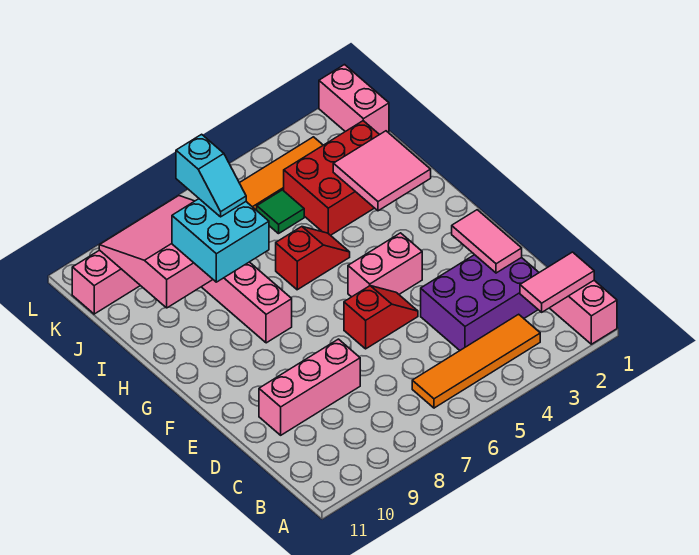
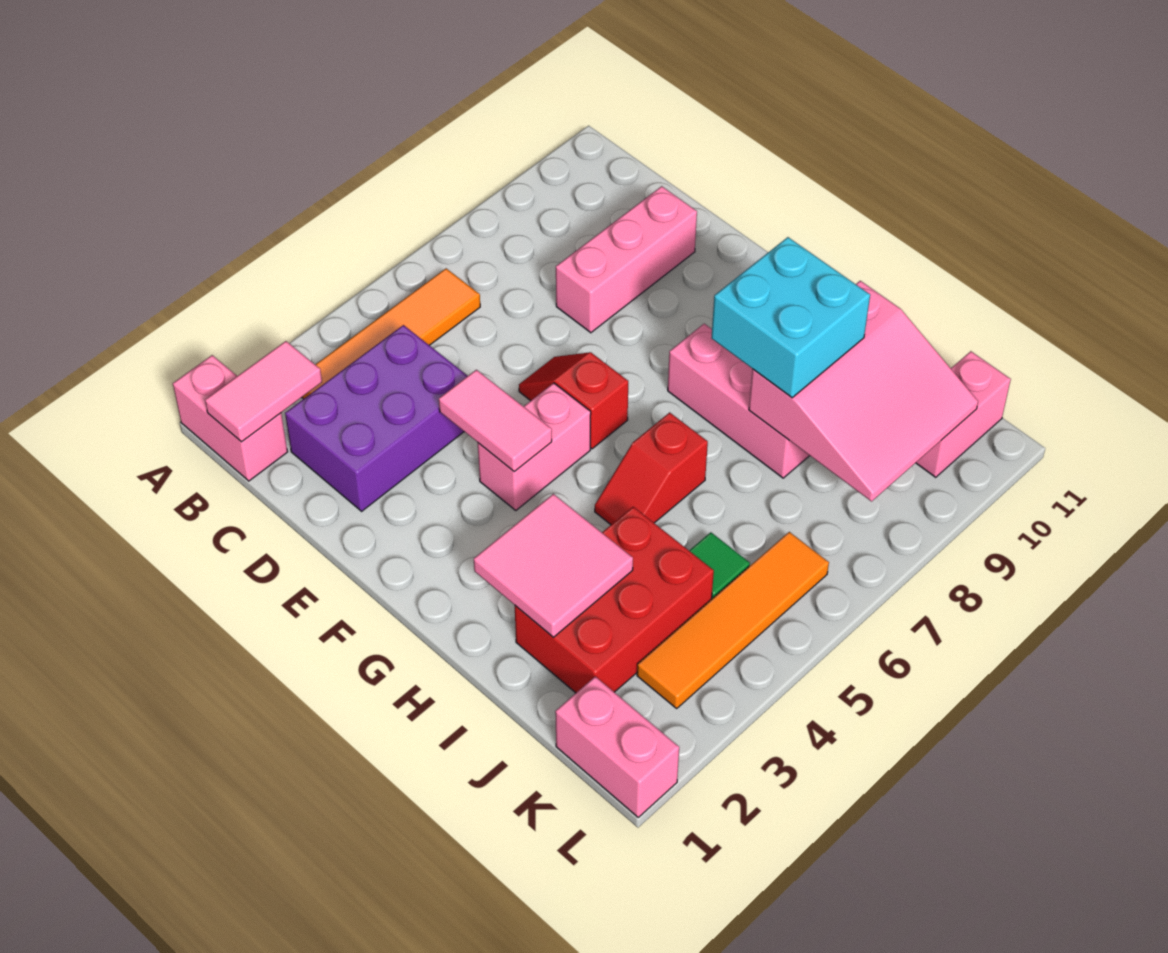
pink 1x2 tile [452,210,522,273] -> pink 1x2 tile moved to [439,370,552,472]
red 1x2 slope [344,286,418,349] -> red 1x2 slope turned to [519,352,628,449]
cyan 1x2 slope [176,134,246,217] -> none

